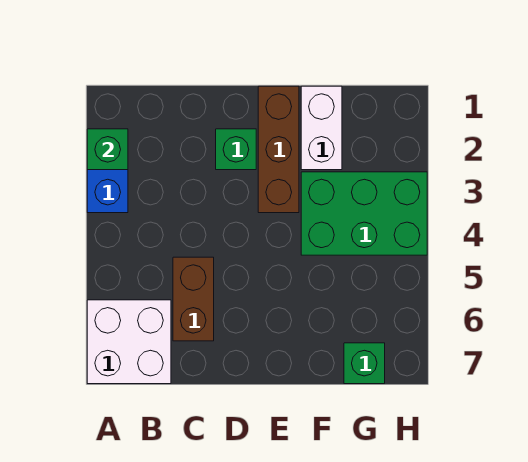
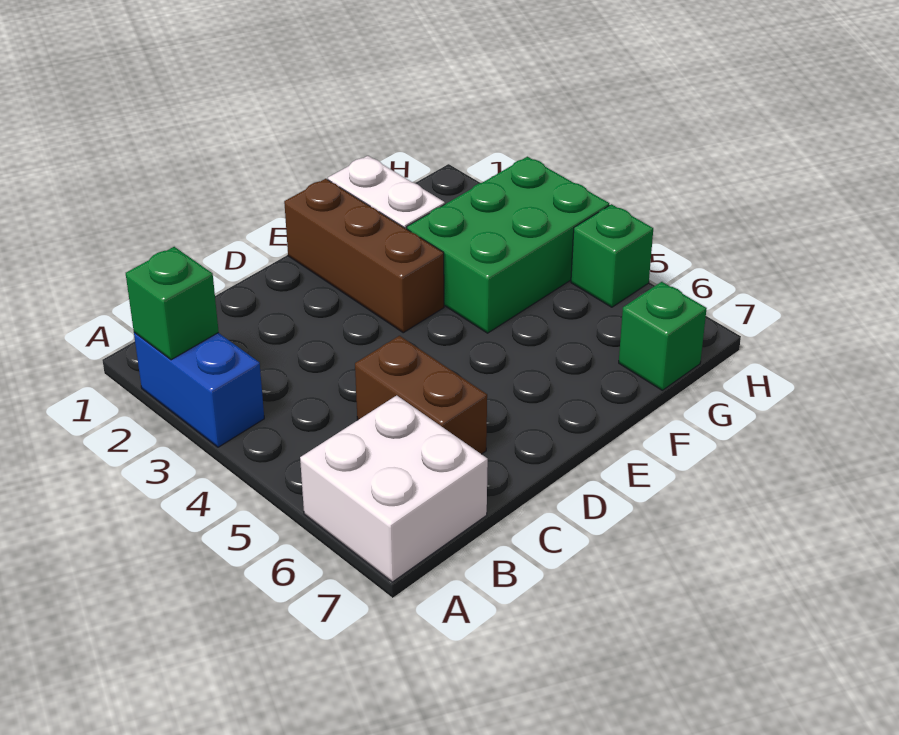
green 1x1 brick [216,129,256,170] -> green 1x1 brick moved to [571,204,653,307]

